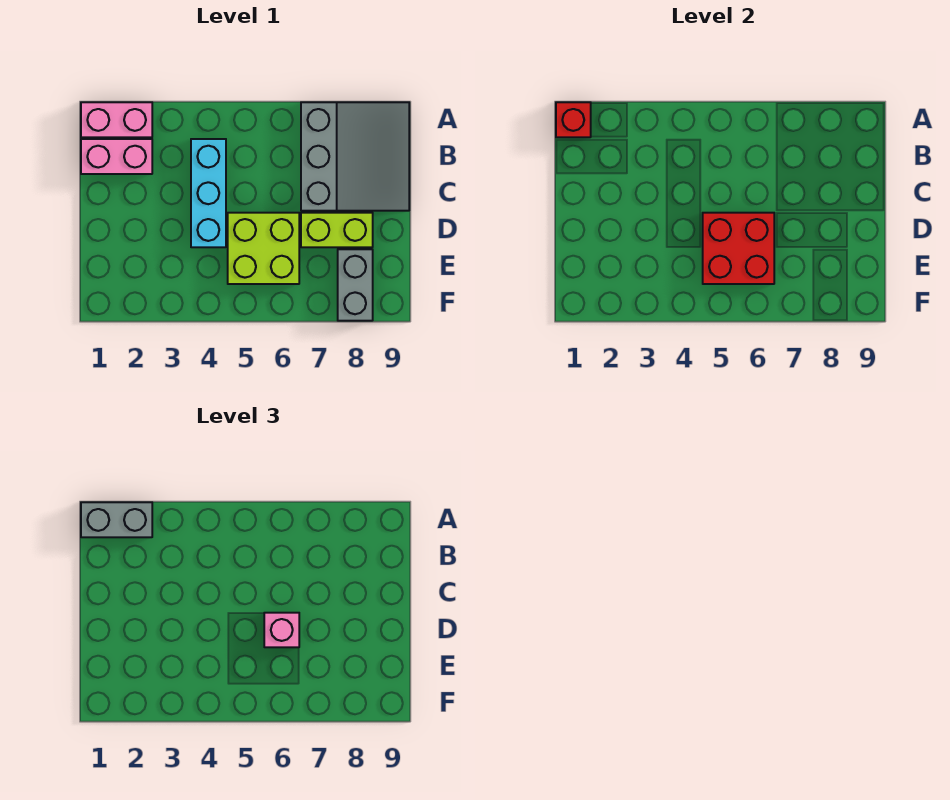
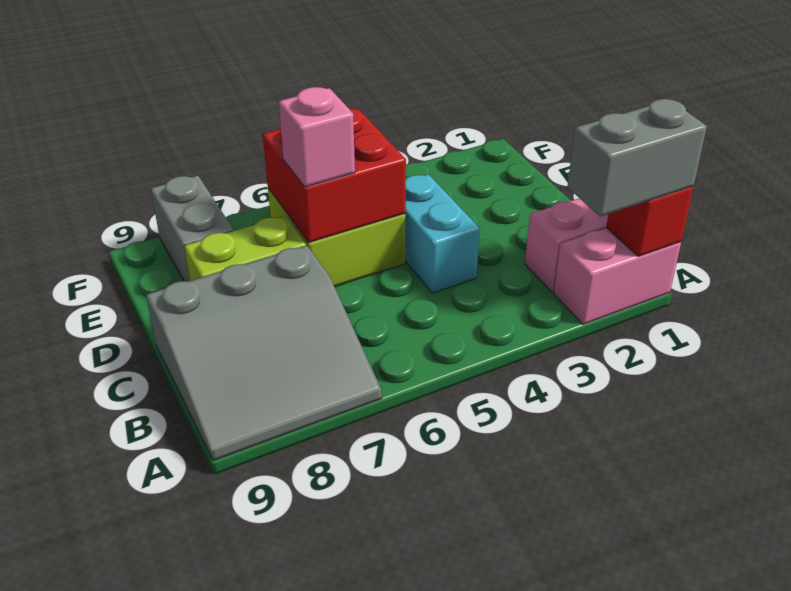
grey 3x3 slope [301,102,409,211] -> grey 3x3 slope turned to [146,246,382,461]
cyan 1x3 brick [191,139,226,247] -> cyan 1x2 brick [405,174,480,293]

